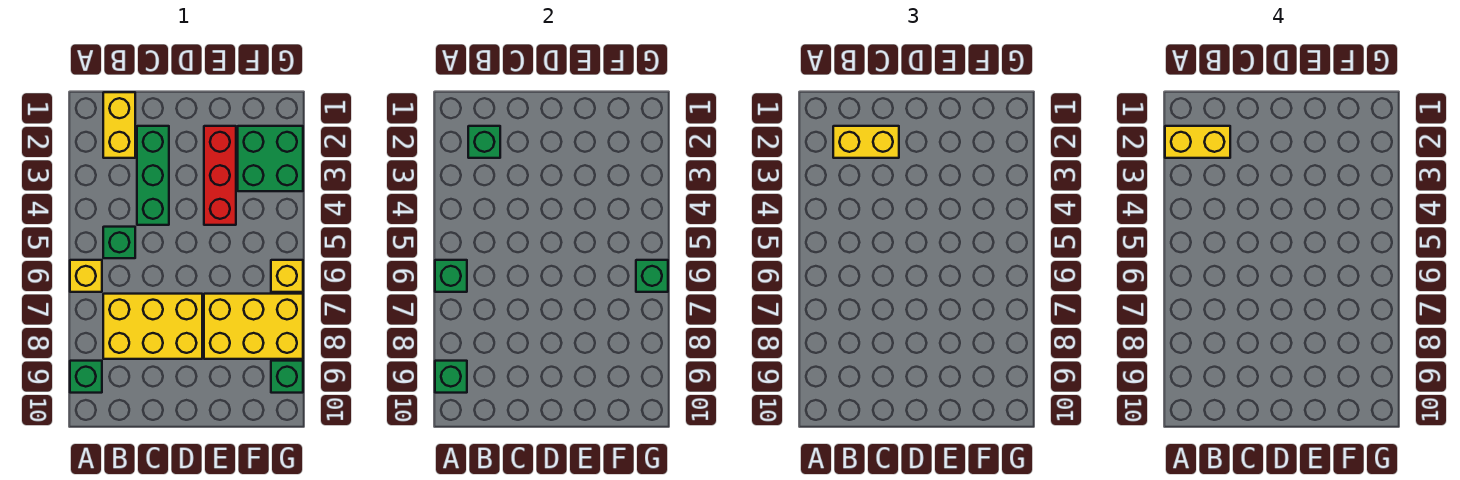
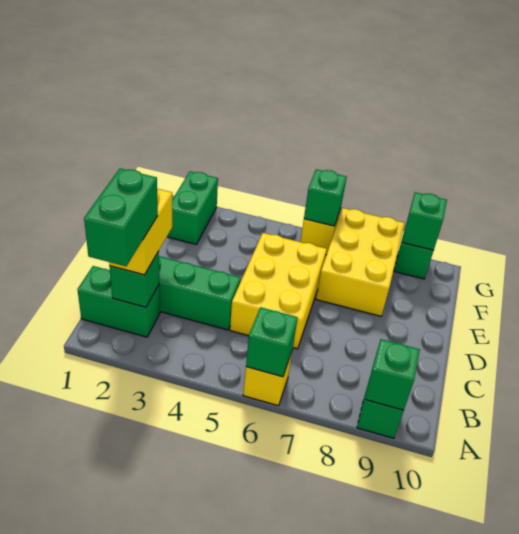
yellow 1x2 brick [1165,126,1230,158] -> green 1x2 brick [84,169,158,266]
yellow 1x2 brick [103,92,135,158] -> green 1x2 brick [77,266,160,337]
green 1x1 brick [103,227,135,258] -> green 1x1 brick moved to [402,192,447,250]
yellow 2x3 brick [103,294,202,359] -> yellow 2x3 brick moved to [230,233,327,349]
red 1x3 brick [204,126,236,225] -> none
green 2x2 brick [238,126,303,191] -> green 1x2 brick [168,171,218,245]

